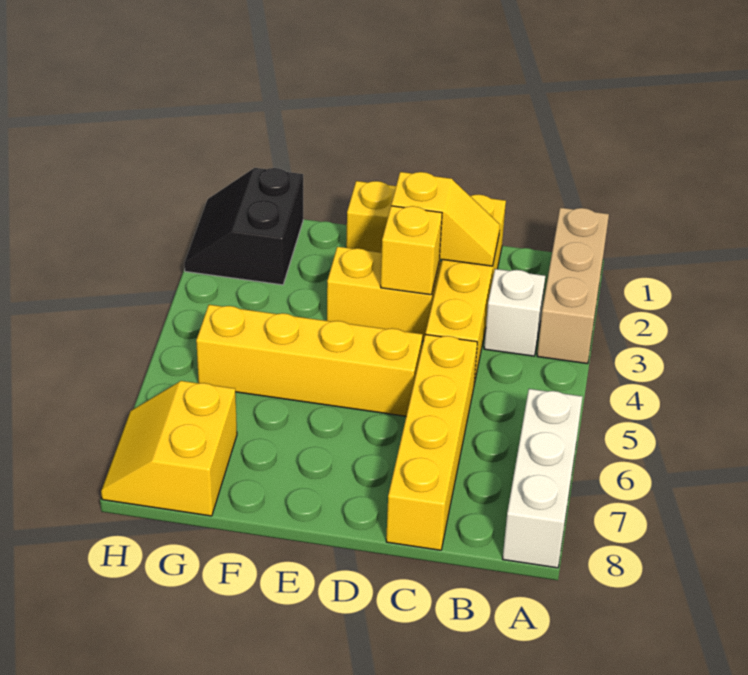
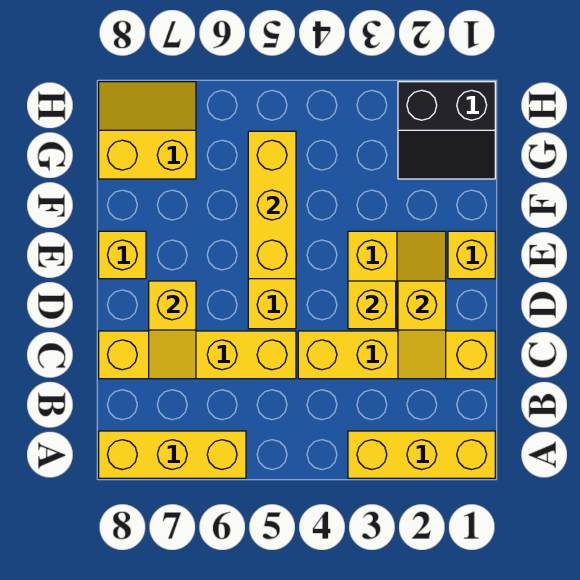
tan 1x3 brick [537,208,609,364] -> yellow 1x3 brick [348,431,495,478]
white 1x3 brick [503,389,582,568] -> yellow 1x3 brick [99,431,246,478]
white 1x1 brick [484,269,545,356] -> none
none -> yellow 1x2 slope [149,281,196,379]
none -> yellow 1x3 brick [248,131,296,279]
none -> yellow 1x1 brick [99,231,146,279]
black 2x2 slope [184,168,303,285] -> black 2x2 slope turned to [398,82,495,179]

